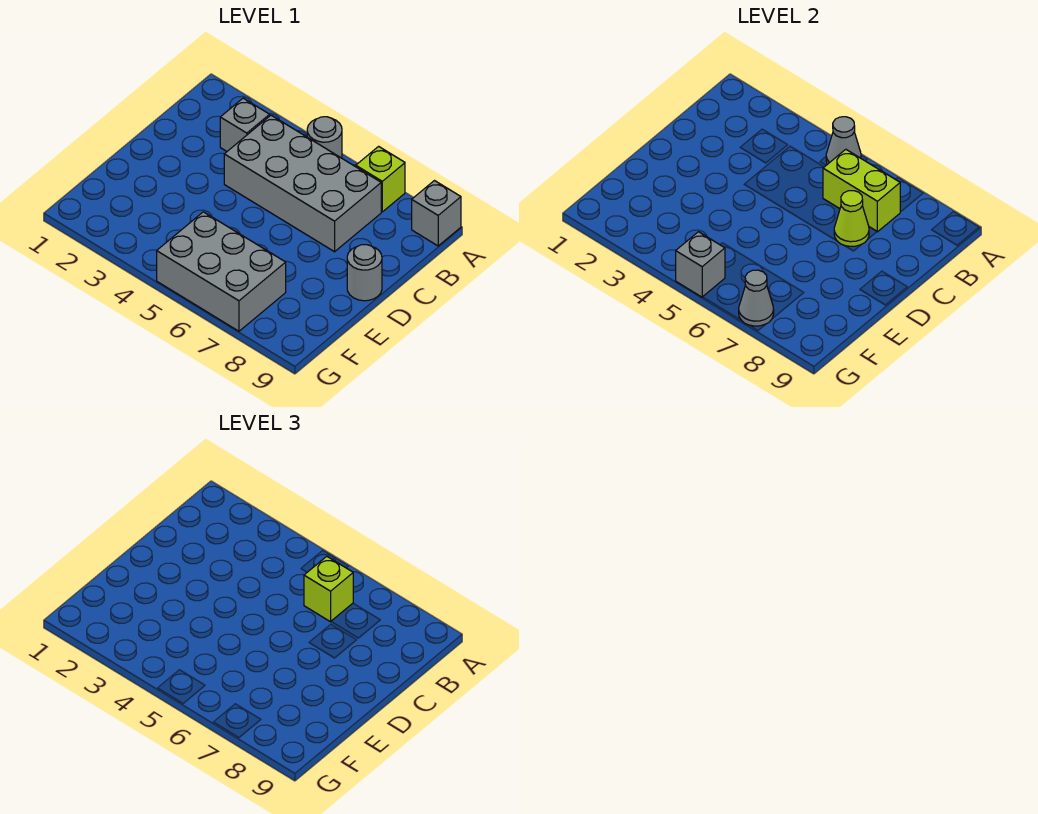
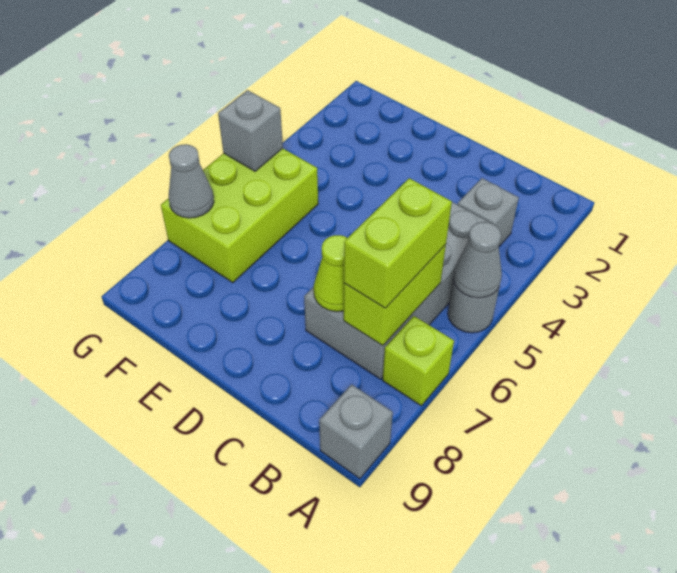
lime 1x1 brick [304,556,353,622] -> lime 1x2 brick [344,178,452,308]
grey 1x1 round brick [347,245,382,301] -> none
grey 2x3 brick [157,212,286,331] -> lime 2x3 brick [161,148,318,283]

